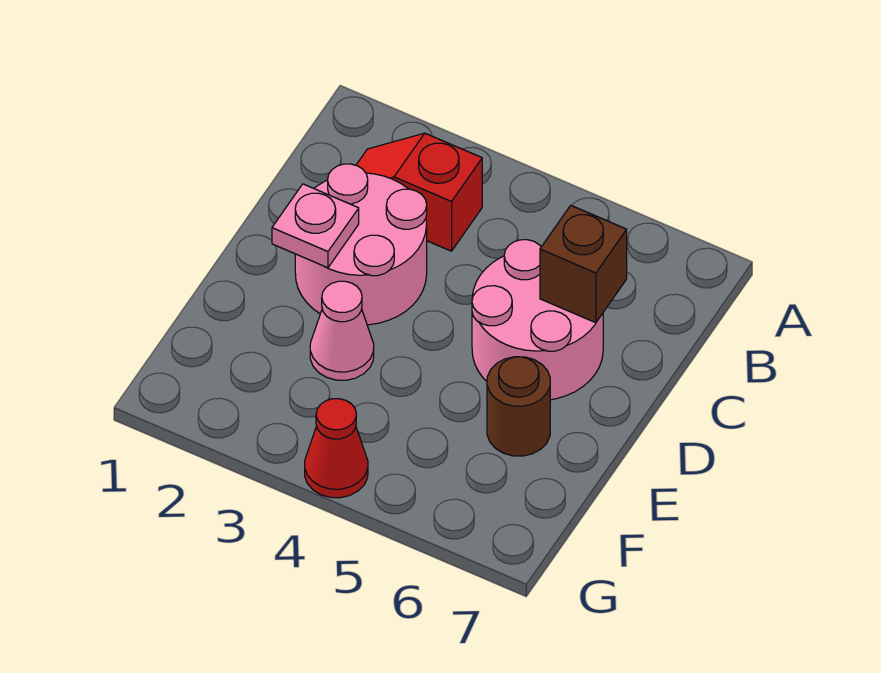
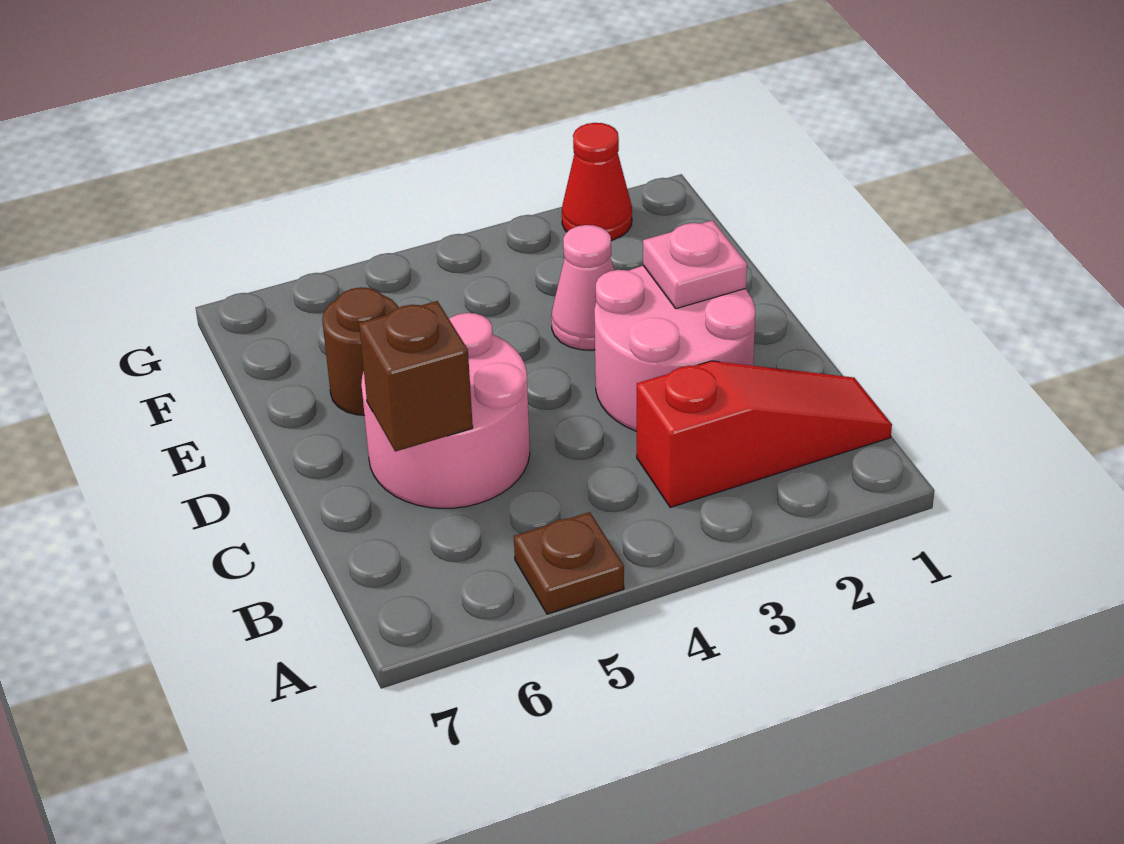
none -> brown 1x1 plate [514,512,624,614]
red 1x2 slope [356,133,482,251] -> red 1x3 slope [637,361,892,507]
red 1x1 cone [305,399,368,498] -> red 1x1 cone moved to [562,123,632,241]

